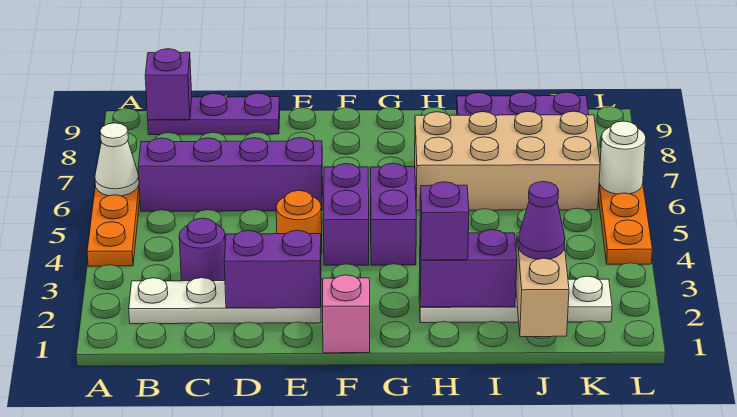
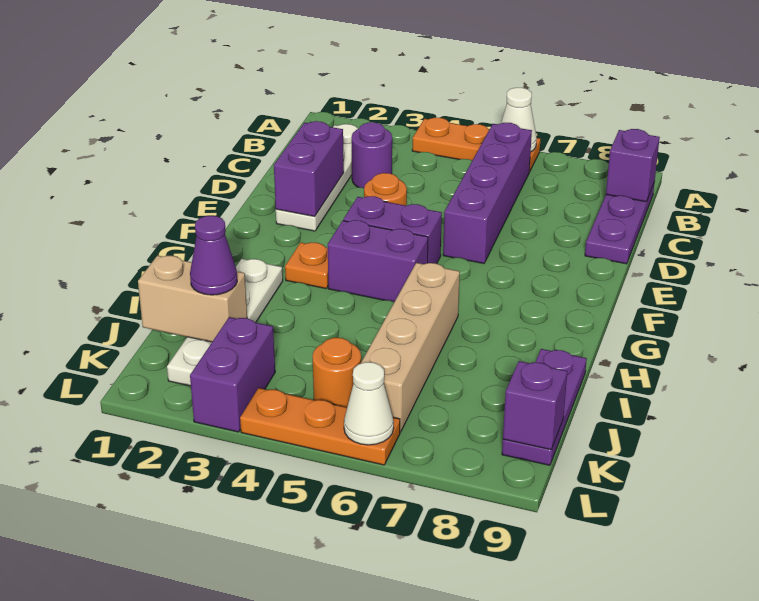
pink 1x1 brick [323,275,370,353] -> none
none -> orange 1x1 plate [285,243,328,288]
purple 1x2 brick [419,230,517,307] -> purple 1x2 brick moved to [190,317,275,432]
purple 1x1 brick [420,182,469,260] -> purple 1x1 brick moved to [503,361,567,450]
tan 2x4 brick [415,111,600,210] -> tan 1x4 brick [361,263,460,432]
none -> orange 1x1 round brick [313,338,361,407]
white 1x1 round brick [599,121,646,194] -> white 1x1 cone [344,362,394,445]

